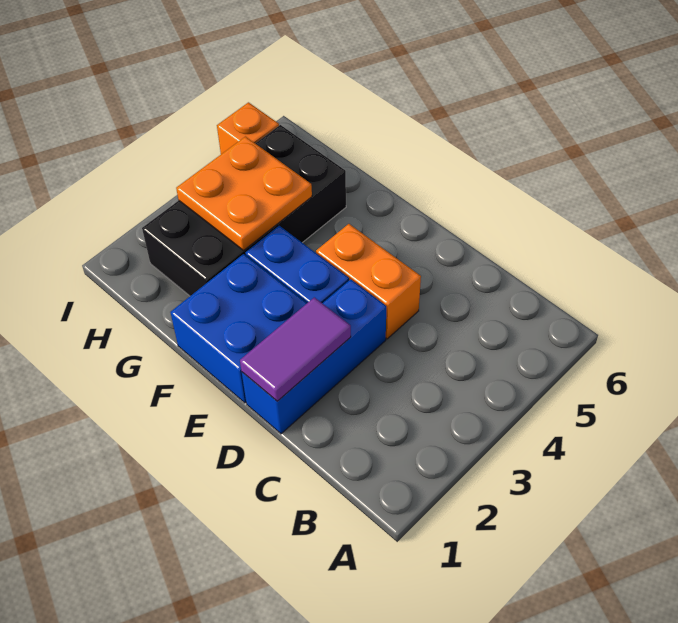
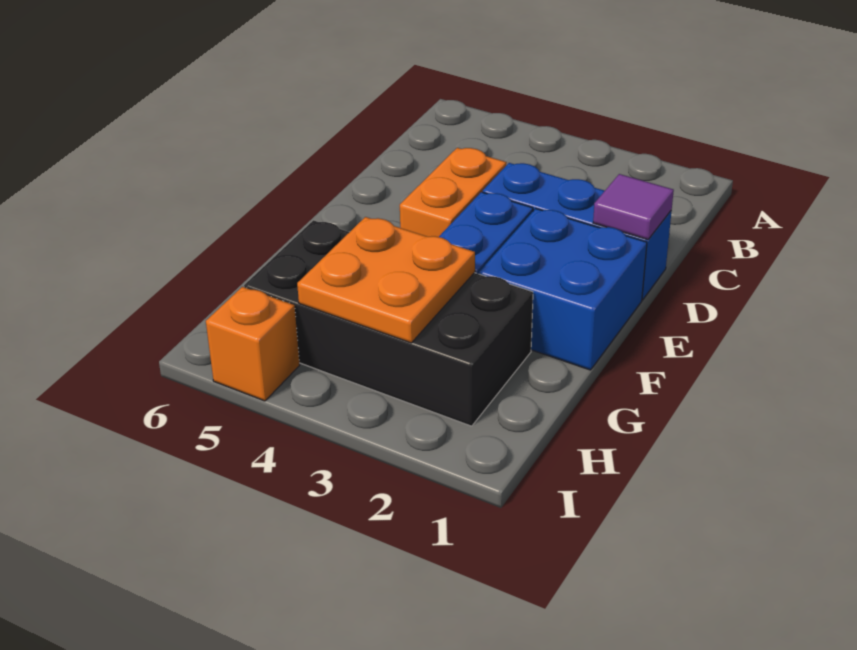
purple 1x2 tile [240,297,351,401] -> purple 1x1 tile [593,174,674,240]

